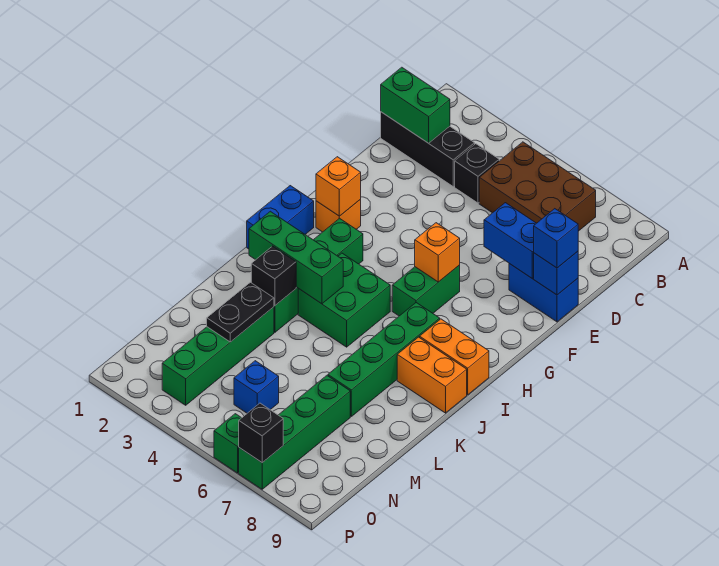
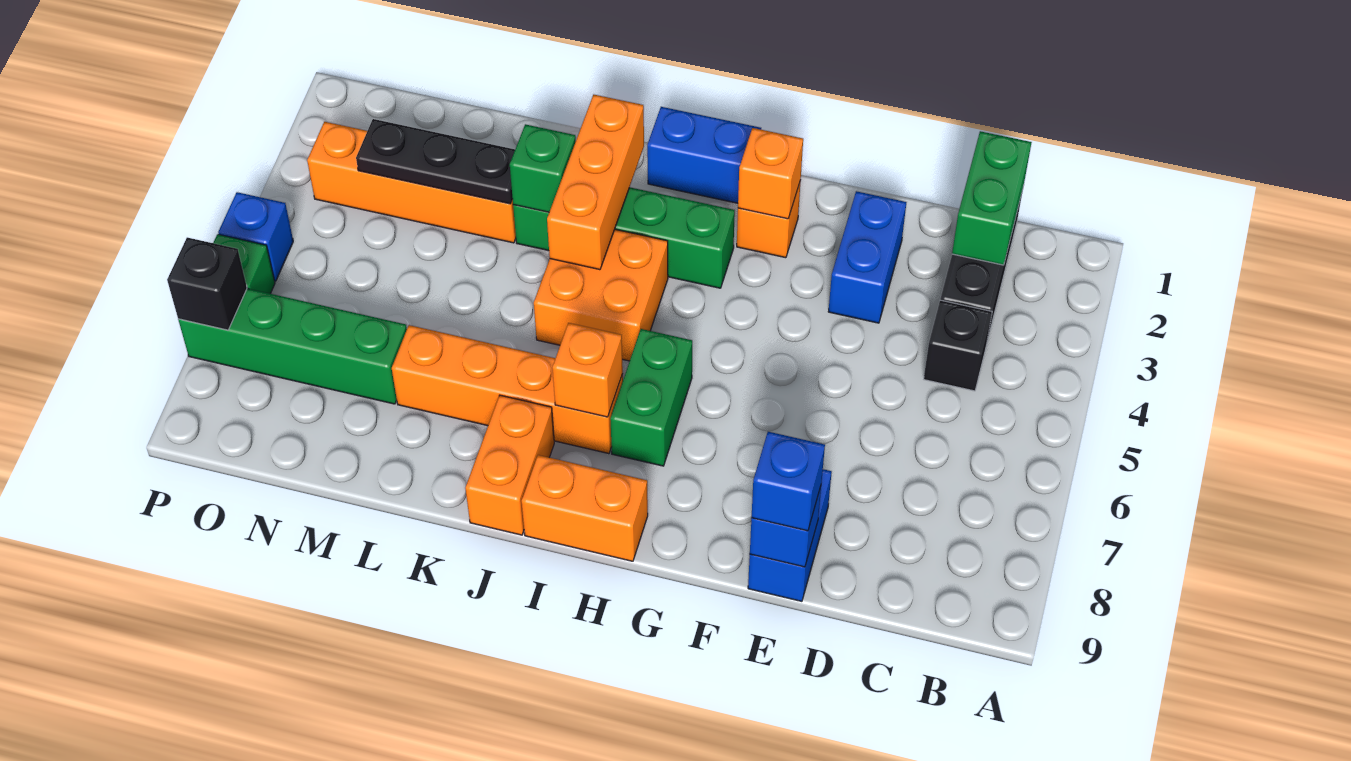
brown 2x3 brick [479,142,596,231] -> none
blue 1x2 brick [484,203,536,279] -> blue 1x2 brick moved to [828,191,906,323]
green 1x2 brick [392,265,460,316] -> green 1x2 brick turned to [610,329,692,466]
orange 1x1 brick [415,223,460,282] -> orange 1x1 brick moved to [552,323,623,417]
green 2x2 brick [298,253,390,347] -> orange 2x2 brick [534,229,668,361]
green 1x4 brick [328,303,440,416] -> orange 1x4 brick [392,325,623,454]
orange 1x2 brick [420,319,489,395] -> orange 1x2 brick turned to [522,455,648,561]
green 1x3 brick [249,211,343,304] -> orange 1x3 brick [547,95,644,270]
black 1x1 brick [251,246,296,306] -> green 1x1 brick [510,124,576,212]
green 1x4 brick [162,307,274,405] -> orange 1x4 brick [307,122,516,243]
black 1x2 plate [207,282,274,342] -> black 1x3 plate [356,119,515,204]
blue 1x1 brick [234,361,279,413] -> blue 1x1 brick moved to [218,192,293,281]

